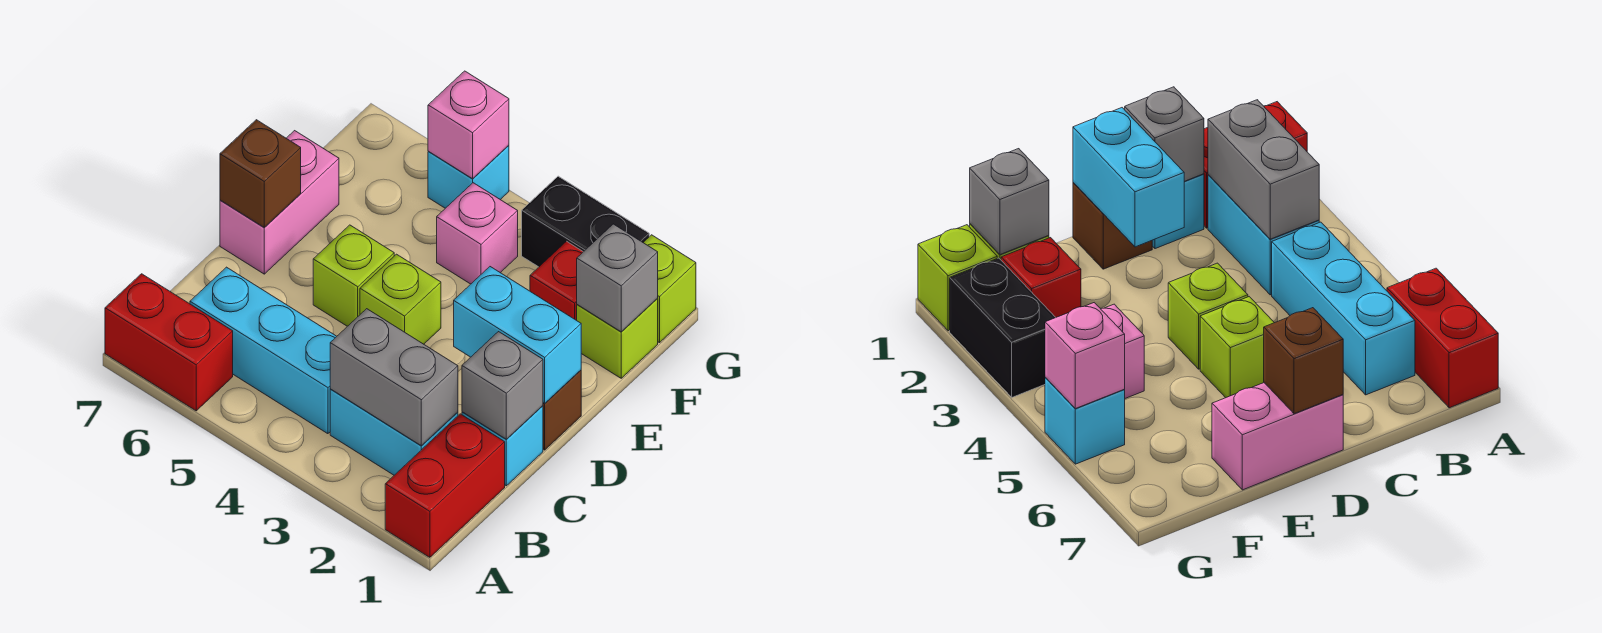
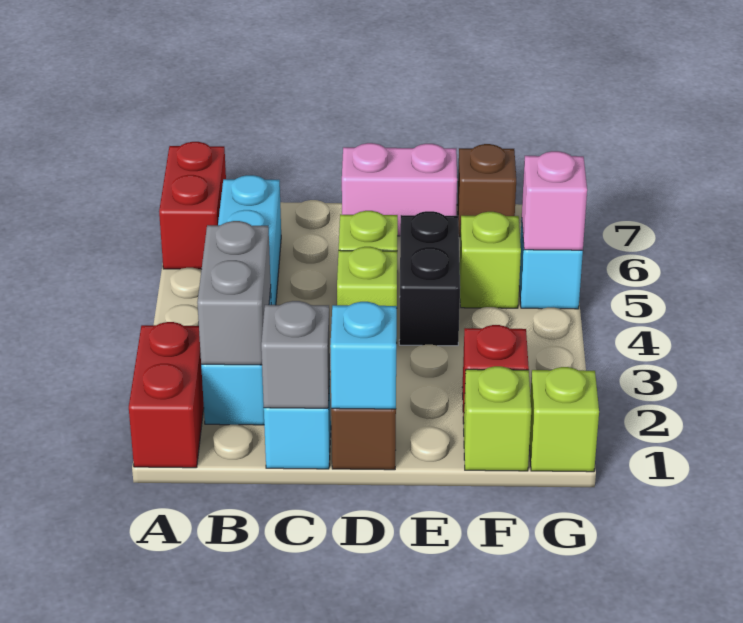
red 1x2 brick [385,414,505,557] -> red 1x2 brick turned to [129,322,204,468]
cyan 1x2 brick [454,267,581,404] -> cyan 1x1 brick [330,302,397,409]
brown 1x1 brick [220,120,301,228] -> brown 1x1 brick moved to [457,144,516,237]
grey 1x1 brick [577,224,658,332] -> none
pink 1x1 brick [437,183,518,284] -> none
none -> lime 1x1 brick [460,212,521,308]
black 1x2 brick [522,176,649,267] -> black 1x2 brick moved to [399,211,460,346]

